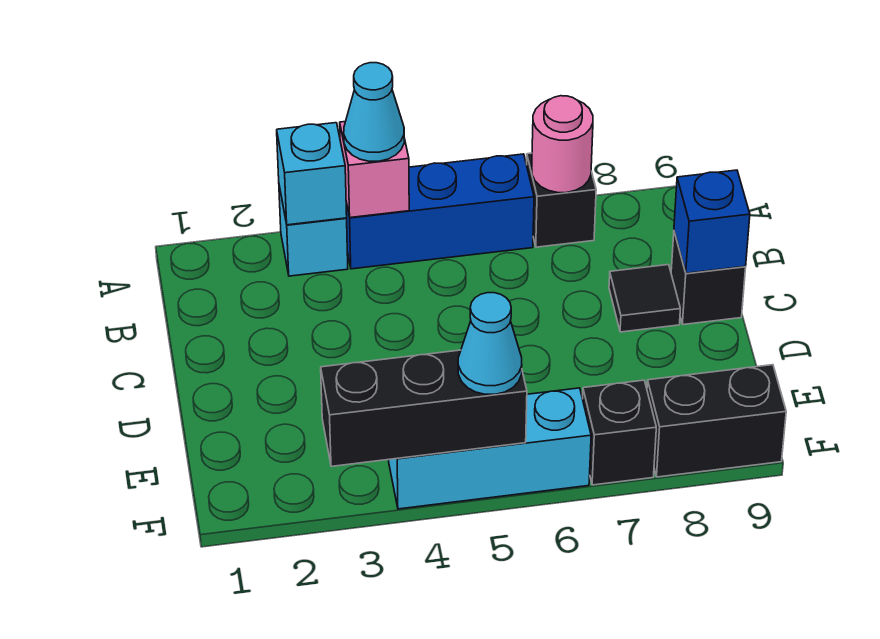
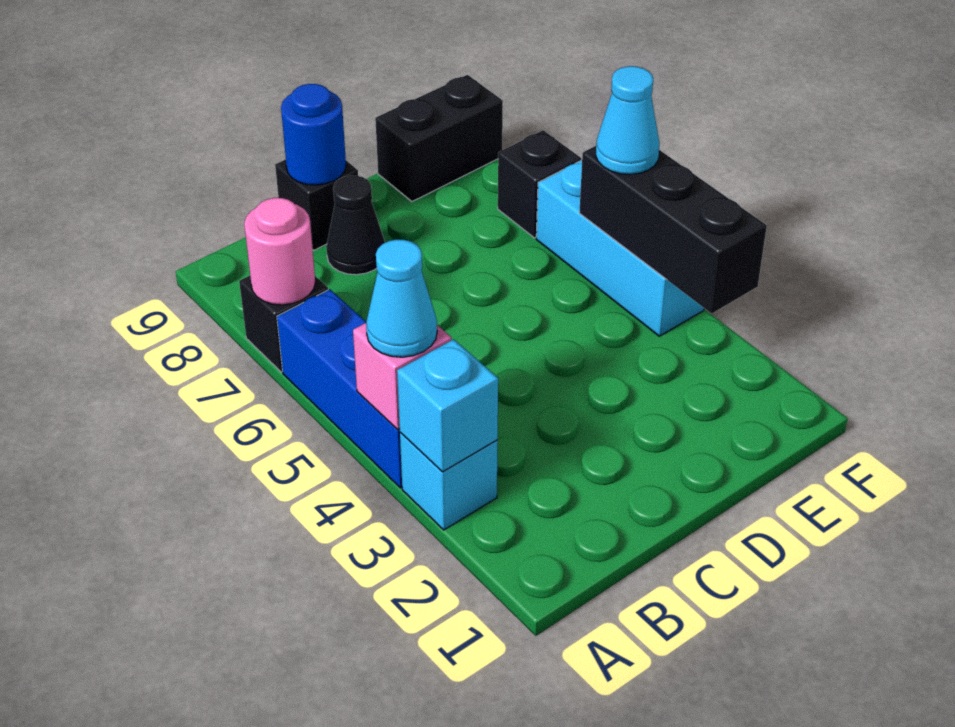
black 1x1 tile [609,265,680,332] -> black 1x1 cone [326,176,385,275]
blue 1x1 brick [674,170,750,273] -> blue 1x1 round brick [281,84,346,185]
black 1x2 brick [647,365,786,477] -> black 1x2 brick turned to [375,75,503,201]

